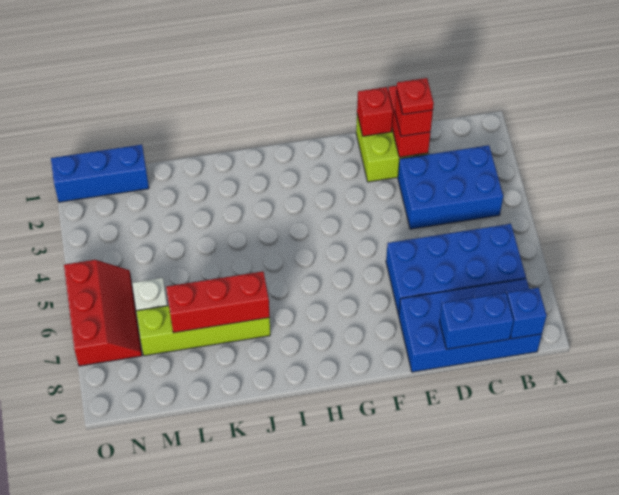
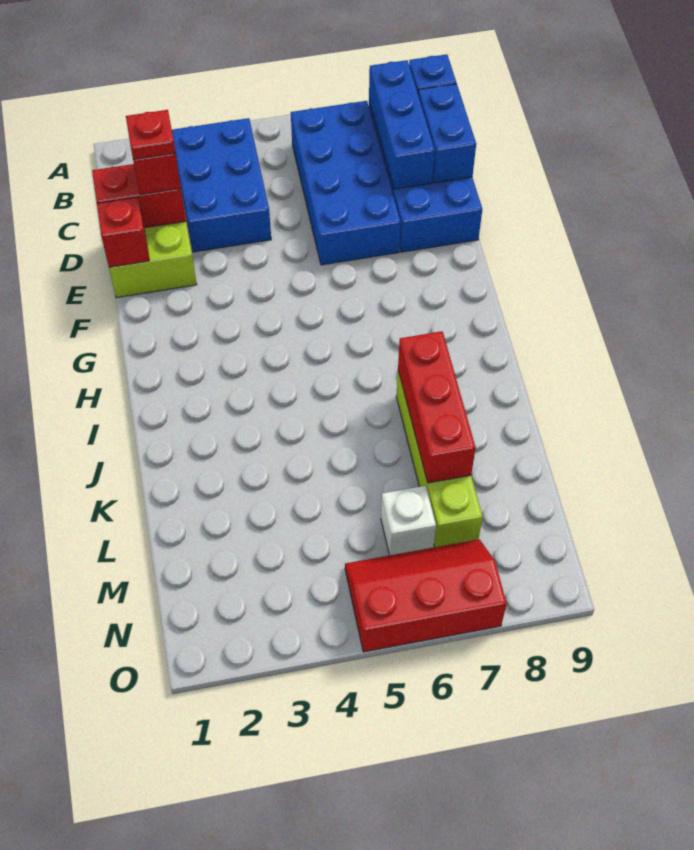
blue 1x3 brick [51,145,149,202] -> blue 1x3 brick moved to [369,60,435,189]

